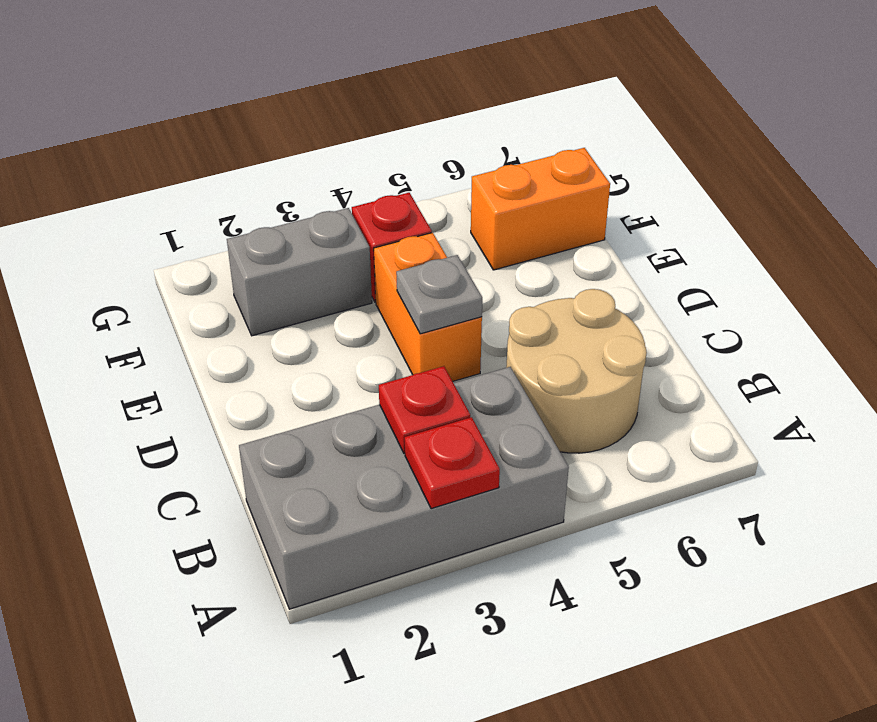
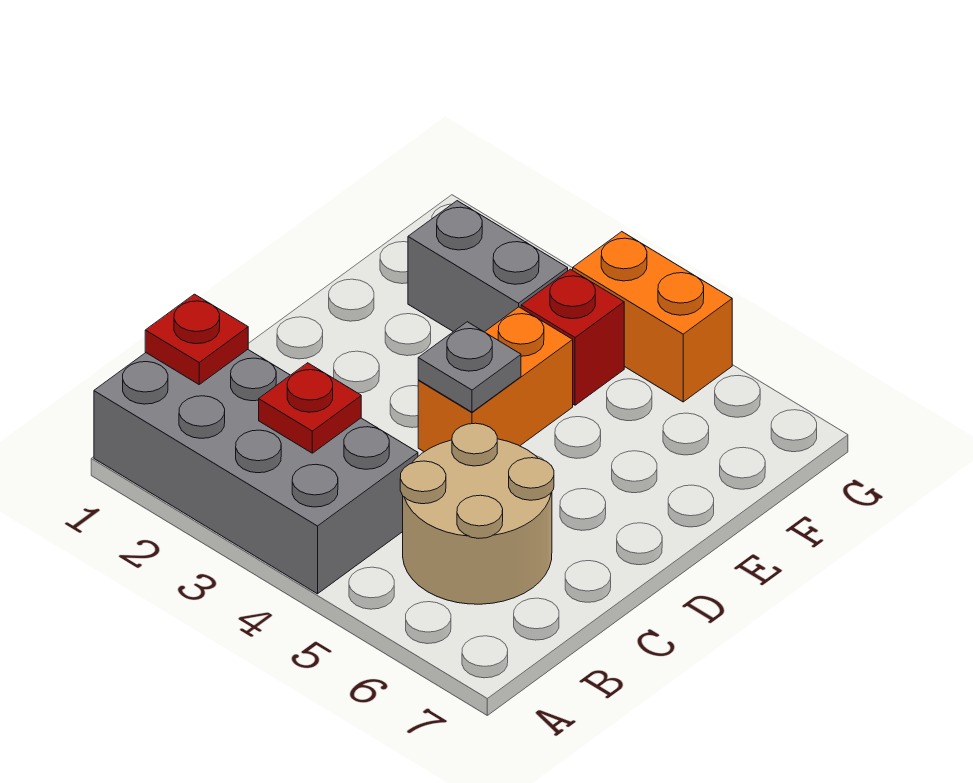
red 1x1 plate [405,417,500,509] -> red 1x1 plate moved to [145,294,248,384]
orange 1x2 brick [471,148,610,270] -> orange 1x2 brick moved to [573,232,732,402]

